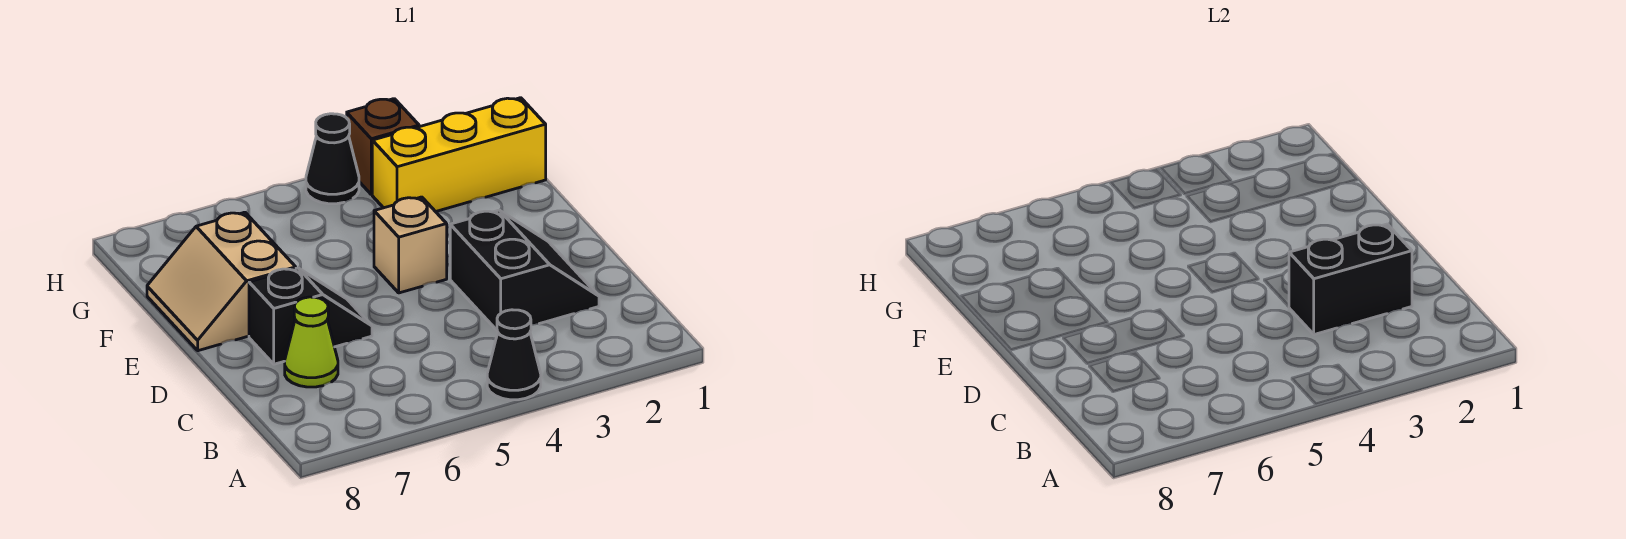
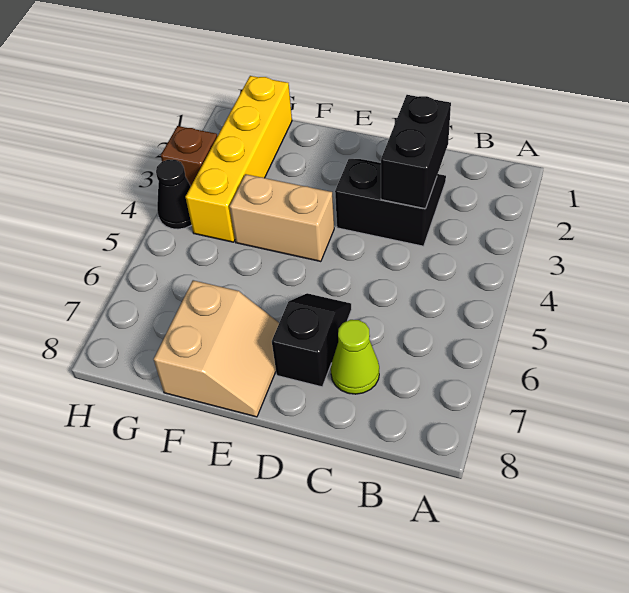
black 1x1 cone [487,310,541,400] -> none
tan 1x1 brick [374,197,447,293] -> tan 1x2 brick [230,174,334,262]
tan 2x2 slope [147,212,296,351] -> tan 2x2 slope turned to [154,280,279,417]
yellow 1x3 brick [372,98,546,212] -> yellow 1x4 brick [186,76,292,242]

